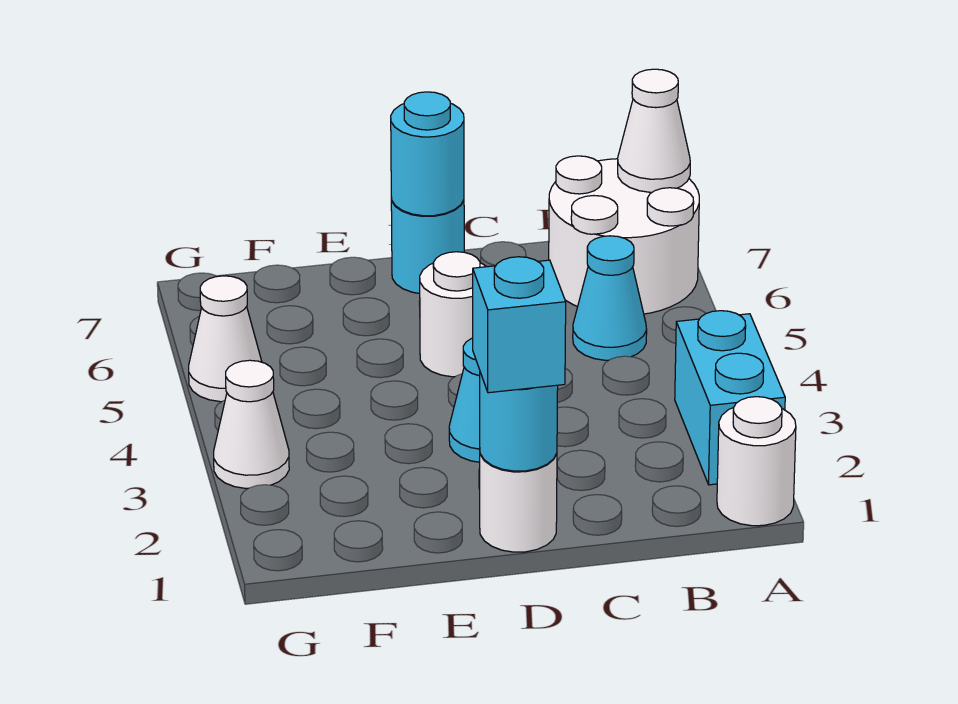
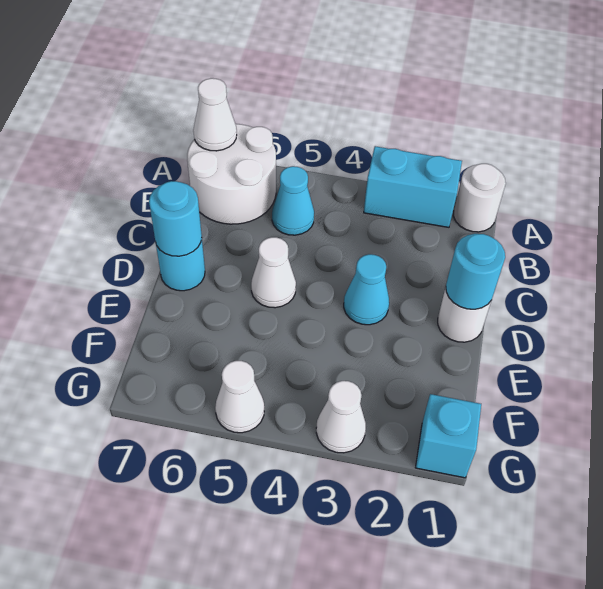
cyan 1x1 brick [473,257,566,393] -> cyan 1x1 brick moved to [415,394,481,478]
white 1x1 round brick [420,252,486,377] -> white 1x1 cone [251,237,296,308]

